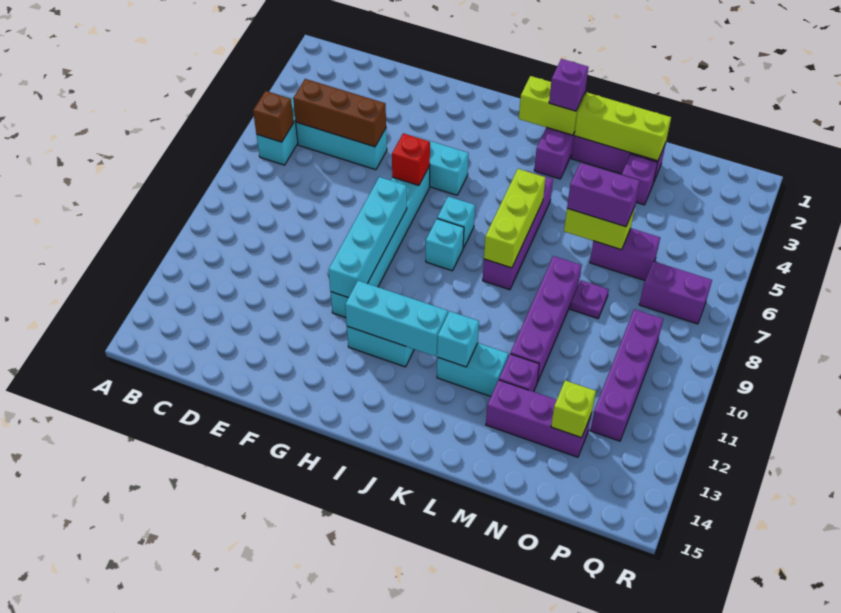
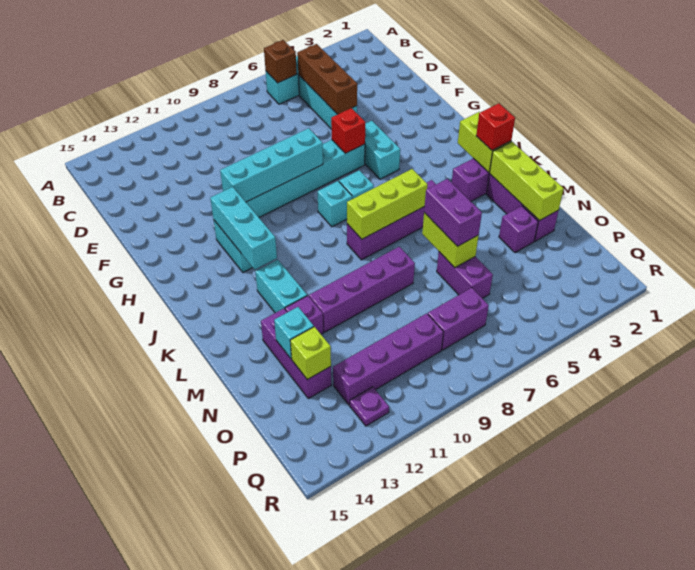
purple 1x1 brick [549,59,588,111] -> red 1x1 brick [476,103,515,150]
cyan 1x1 brick [437,311,479,367] -> cyan 1x1 brick moved to [274,307,314,359]
purple 1x1 plate [570,280,609,319] -> purple 1x1 plate moved to [350,387,389,426]
purple 1x2 brick [639,261,712,324] -> purple 1x2 brick turned to [428,288,489,350]

